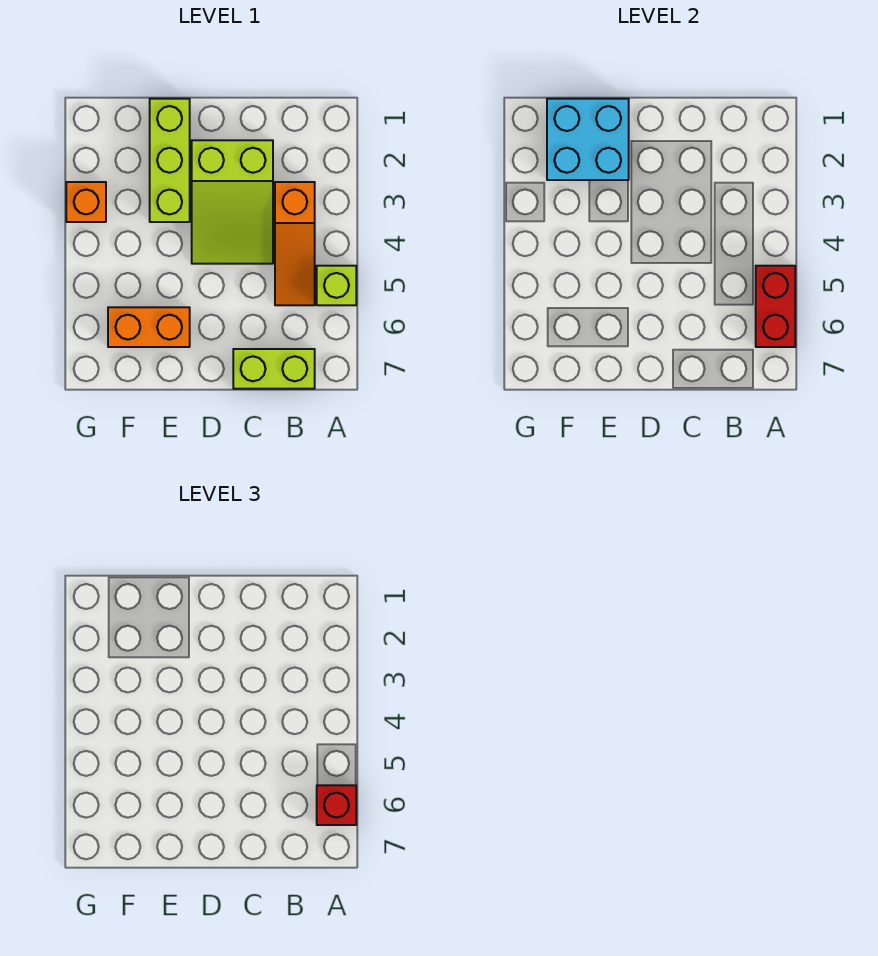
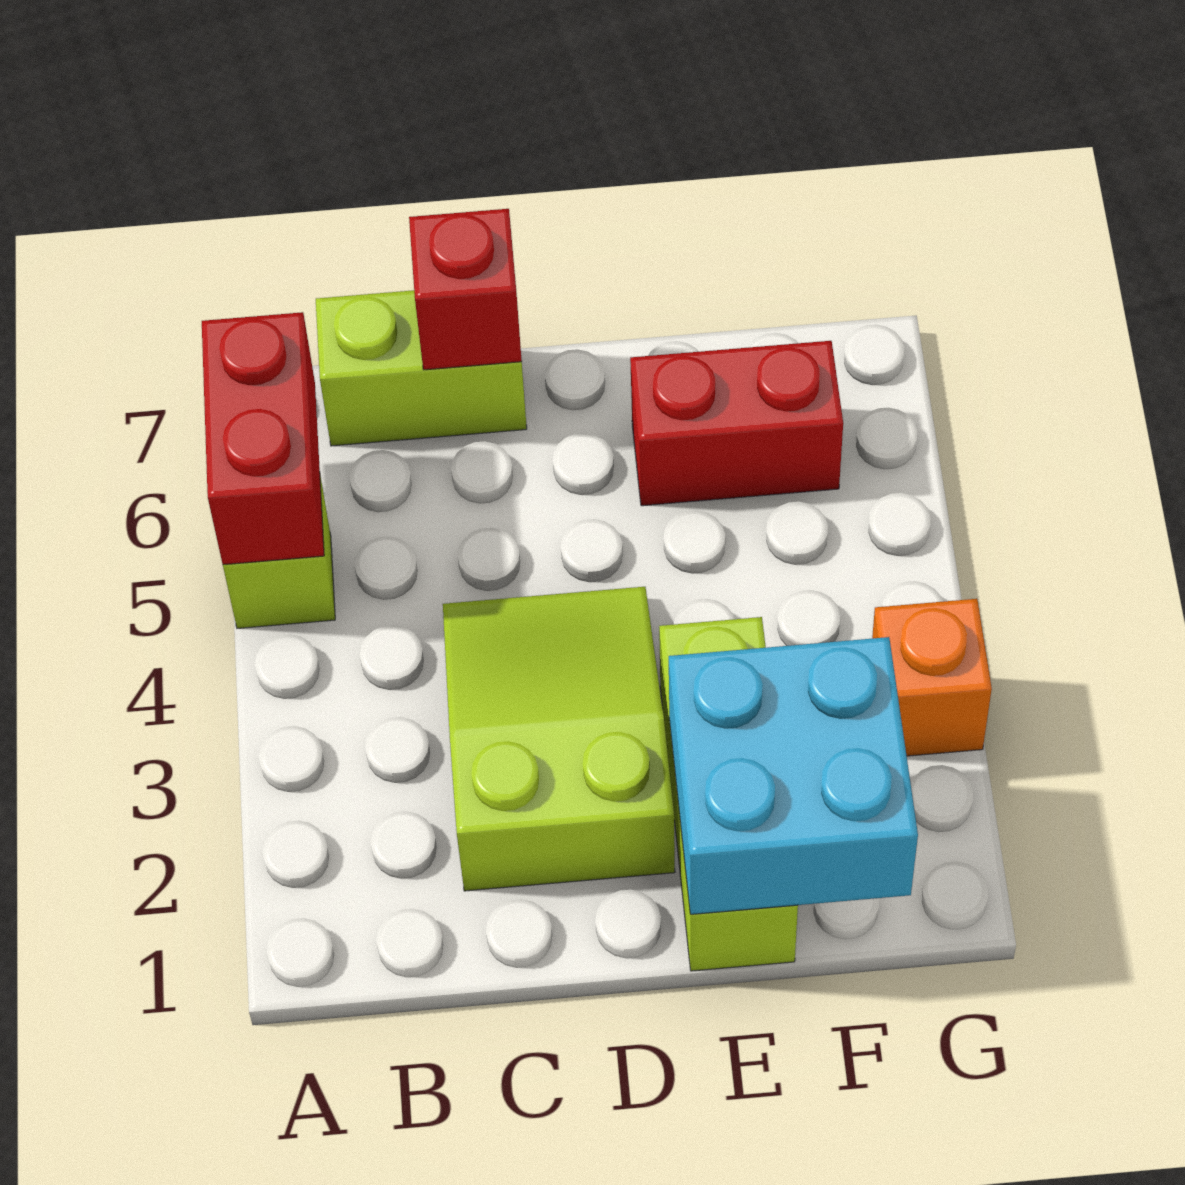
red 1x1 brick [317,785,356,825] -> red 1x1 brick moved to [409,209,522,370]
orange 1x3 slope [275,182,315,305] -> none
orange 1x2 brick [108,307,190,347] -> red 1x2 brick [630,341,843,506]

